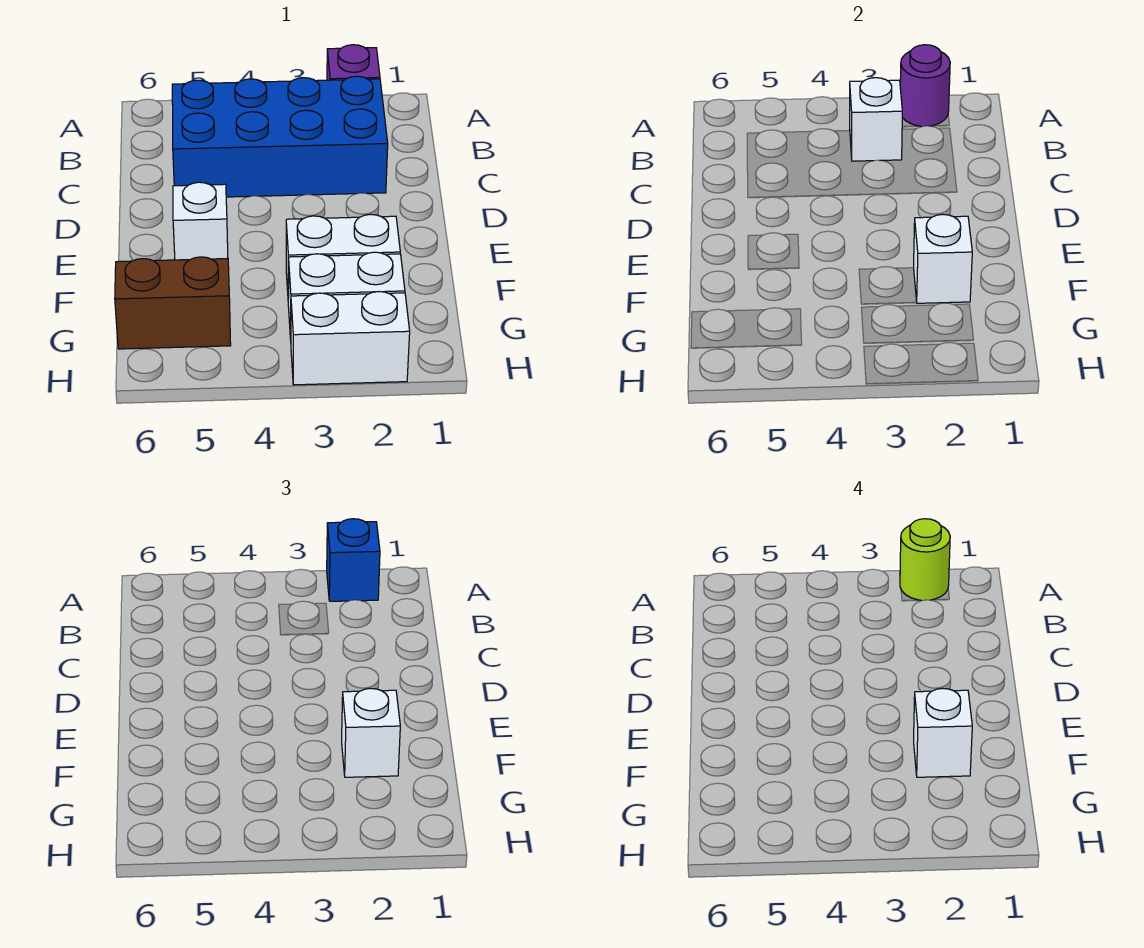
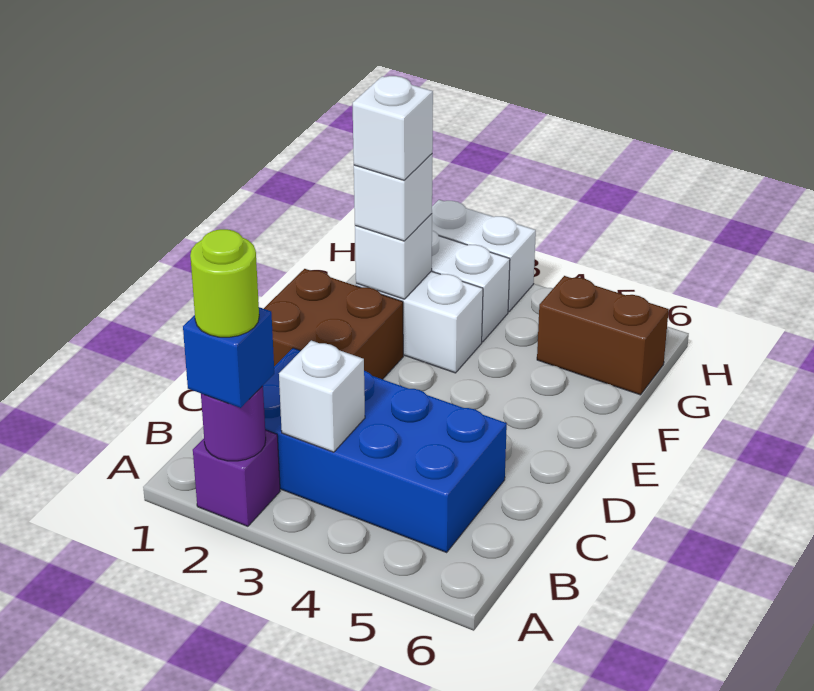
none -> brown 2x2 brick [264,269,403,379]
white 1x1 brick [173,182,228,260] -> none

